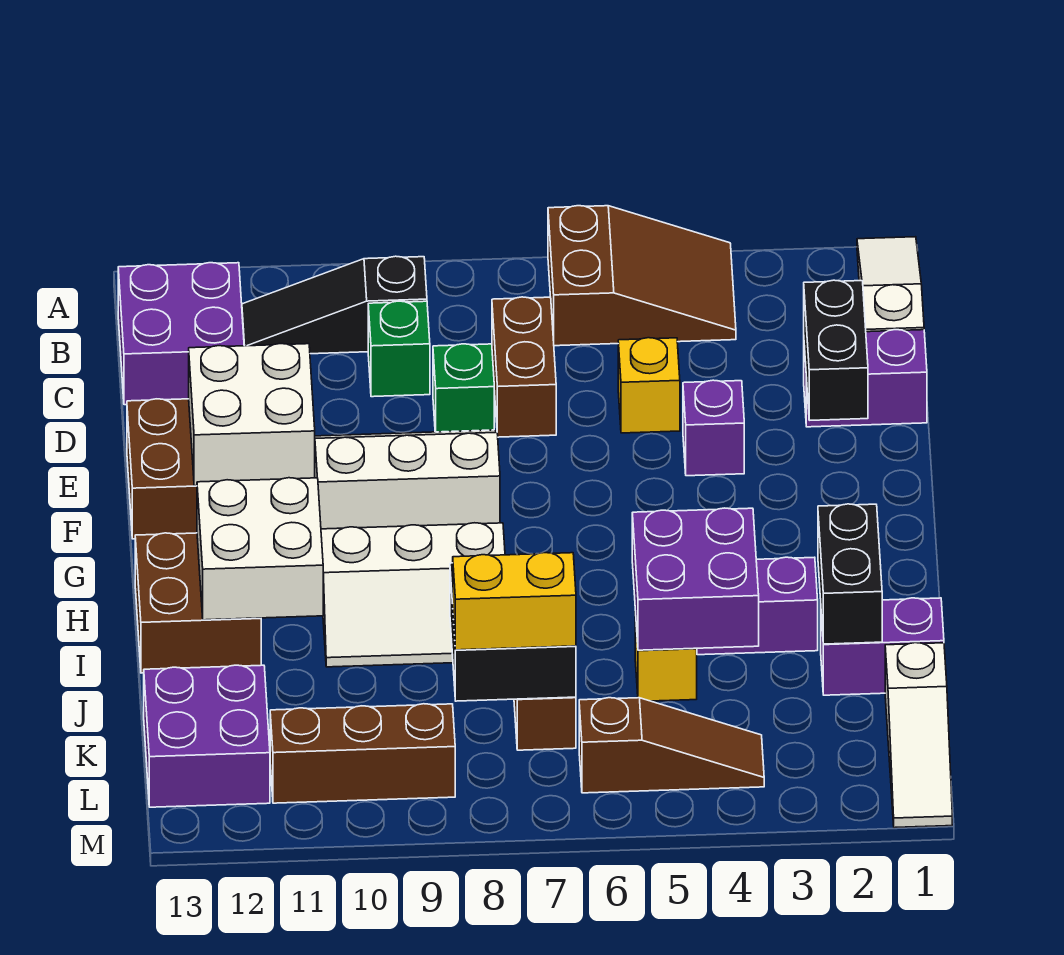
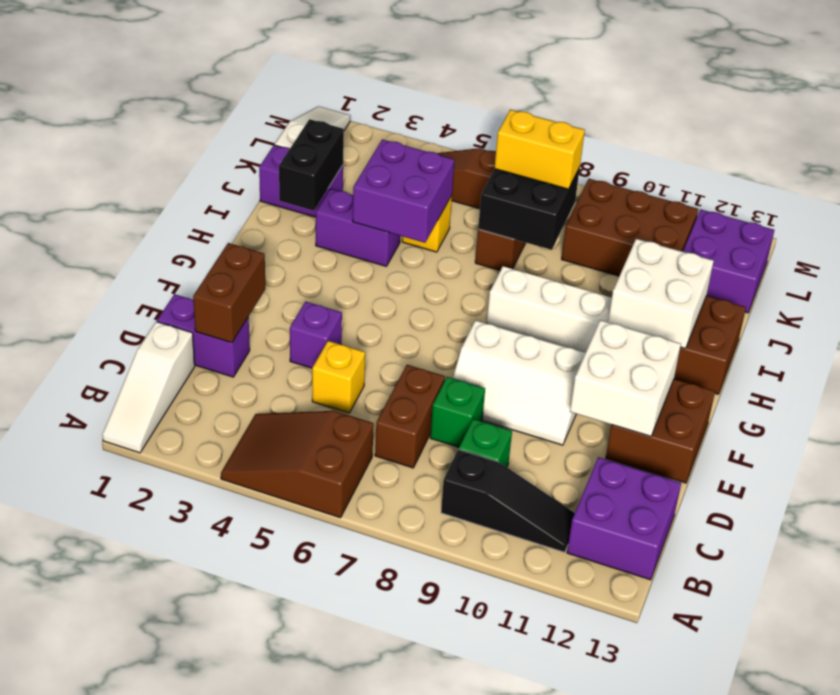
black 1x2 brick [804,280,868,420] -> brown 1x2 brick [193,243,265,343]
brown 1x3 brick [270,704,455,803] -> brown 2x3 brick [562,179,698,276]

